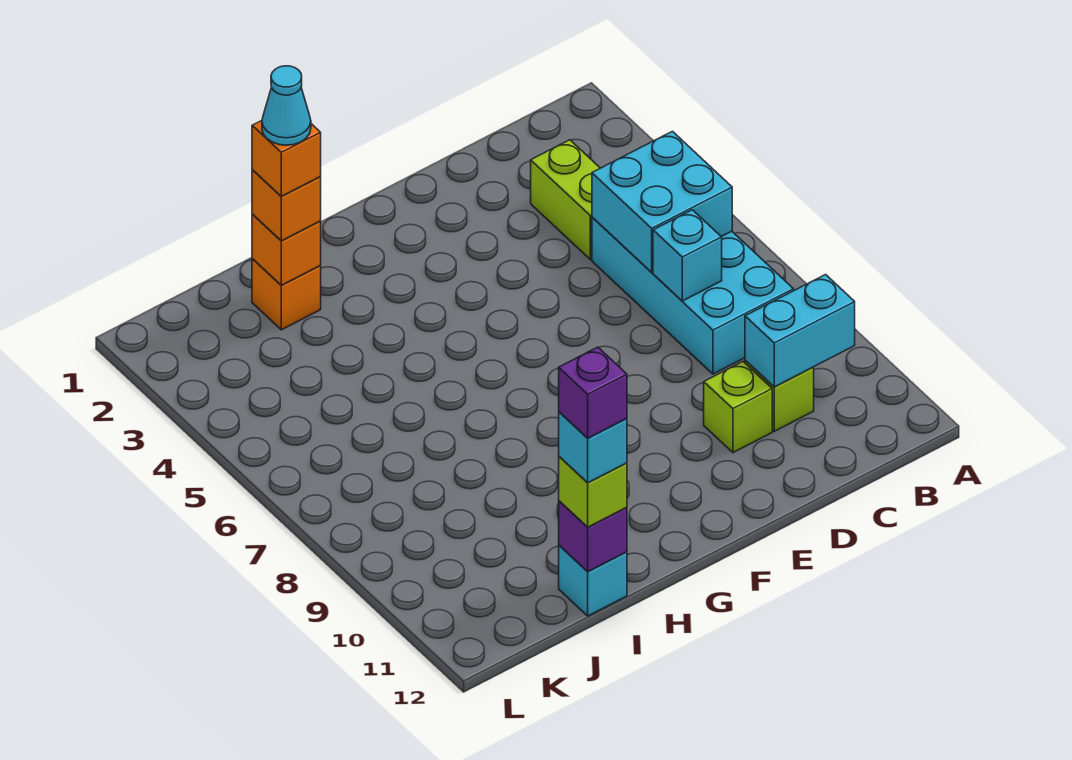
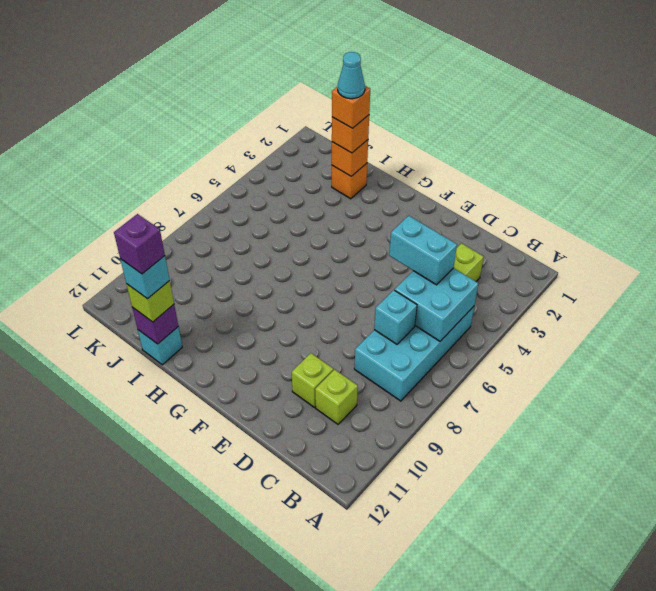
cyan 1x2 brick [745,275,855,387] -> cyan 1x2 brick moved to [389,216,457,285]

